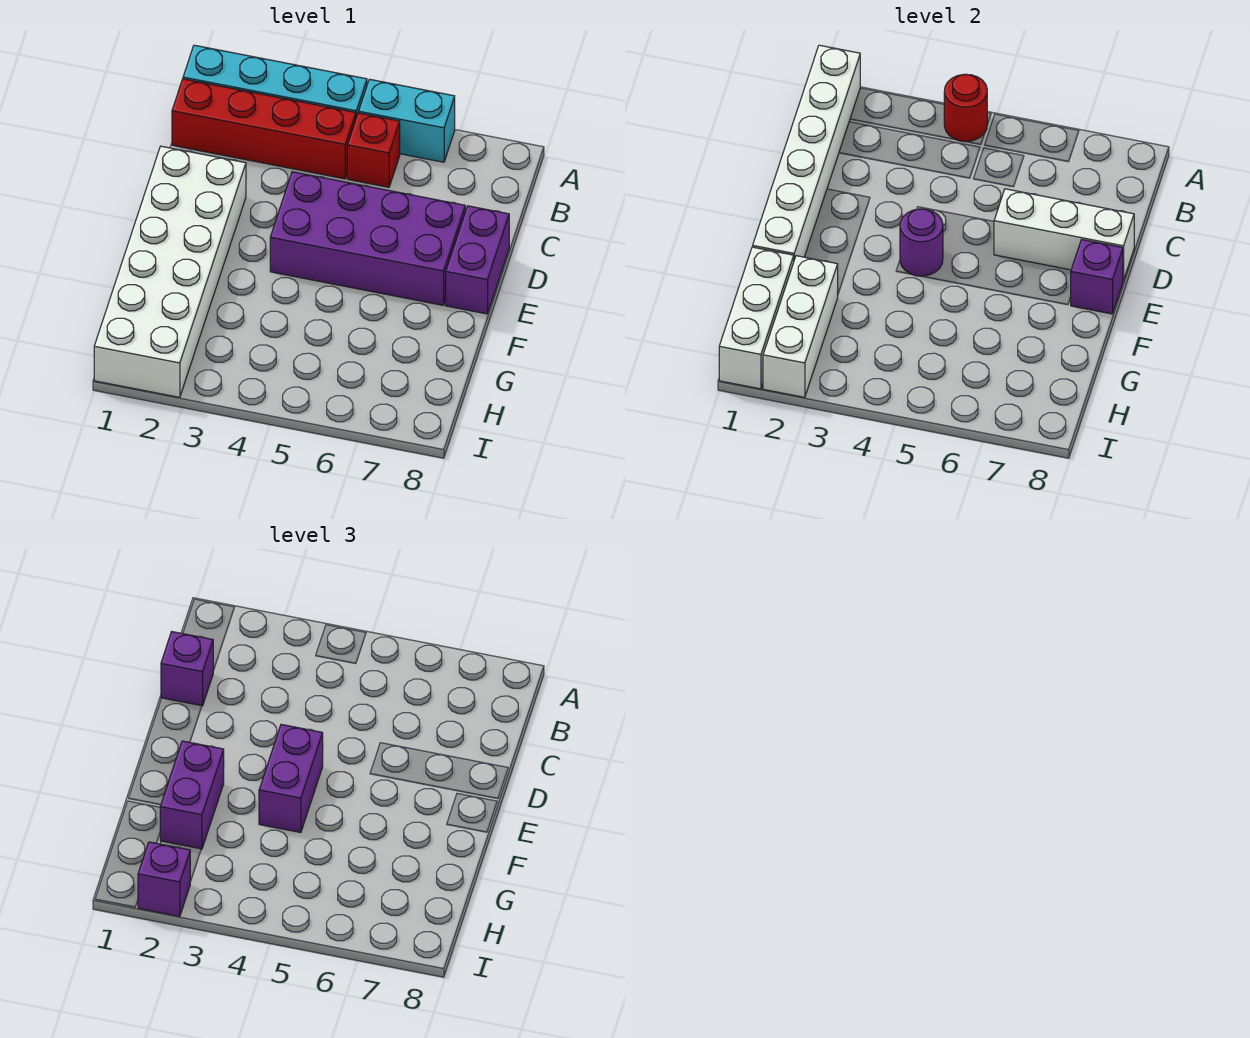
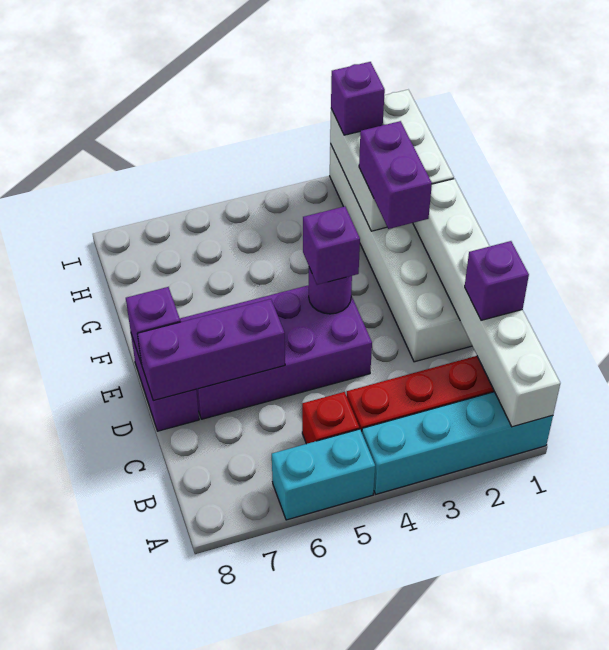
red 1x1 round brick [944,74,987,142] -> none
white 1x3 brick [994,189,1134,280] -> purple 1x3 brick [137,299,285,401]
purple 1x2 brick [259,724,323,833] -> purple 1x1 brick [303,206,360,285]

